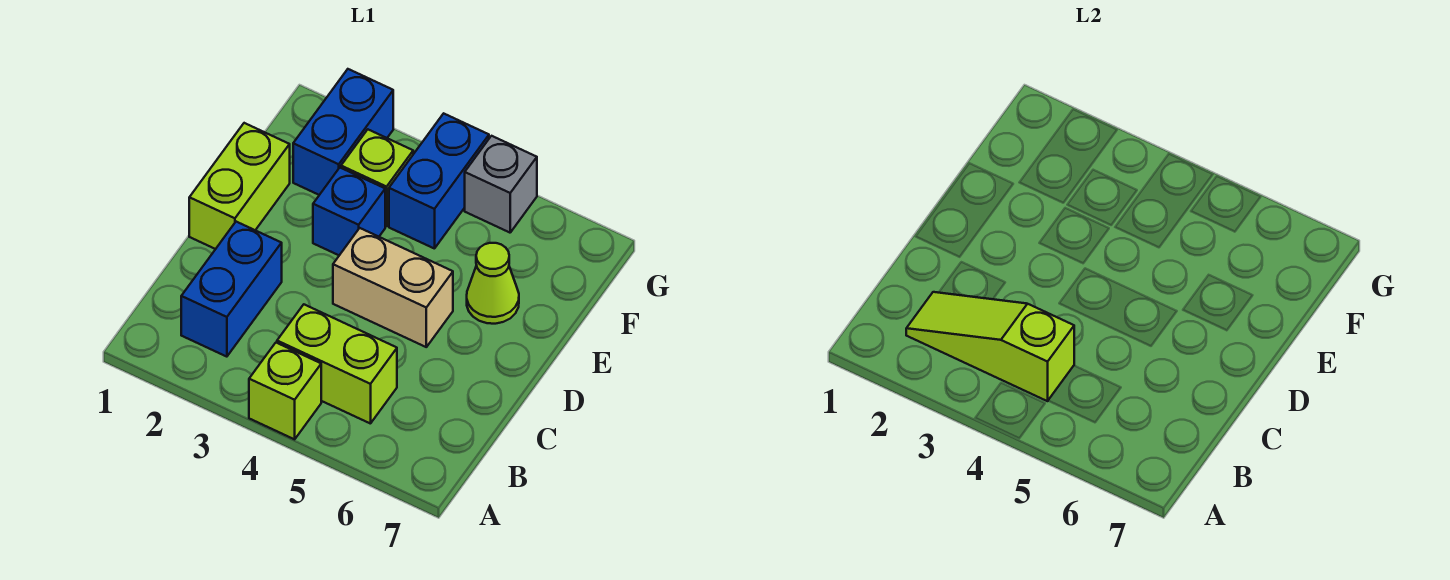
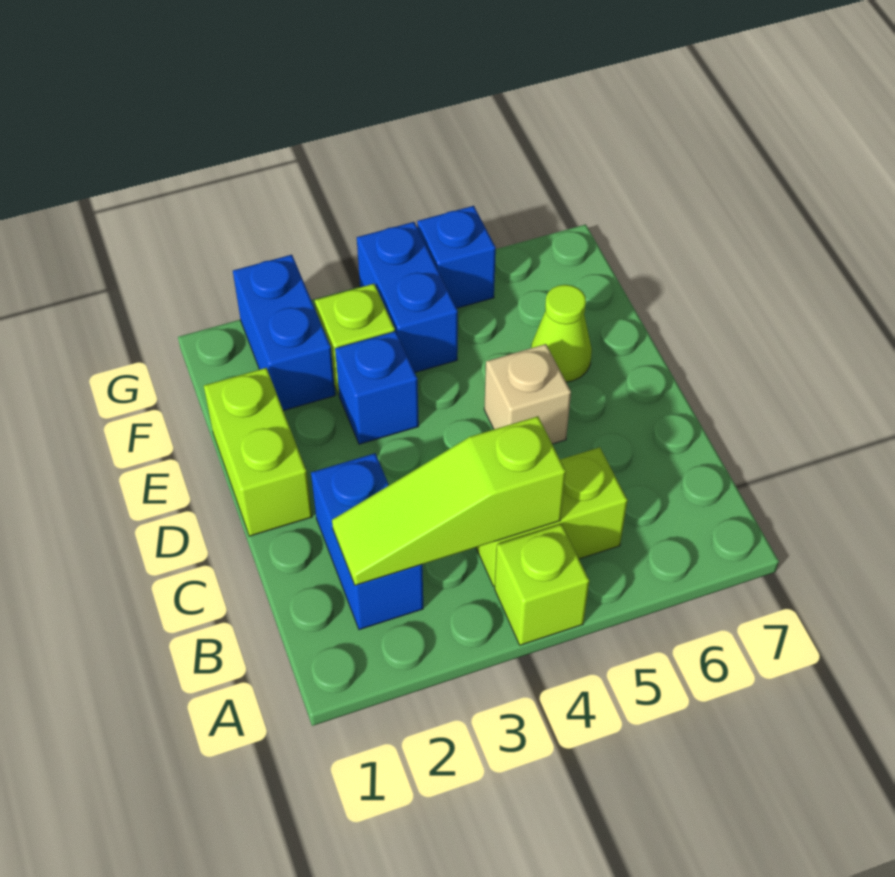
tan 1x2 brick [333,228,453,347] -> tan 1x1 brick [484,344,571,444]
grey 1x1 brick [465,136,537,233] -> blue 1x1 brick [417,206,496,308]

